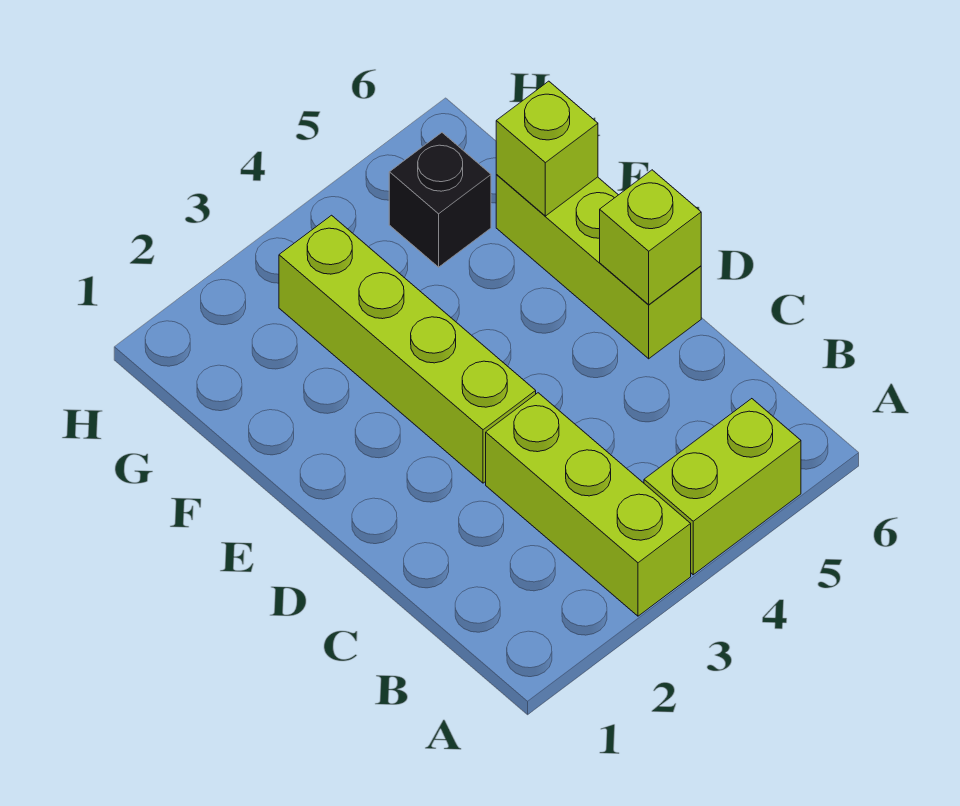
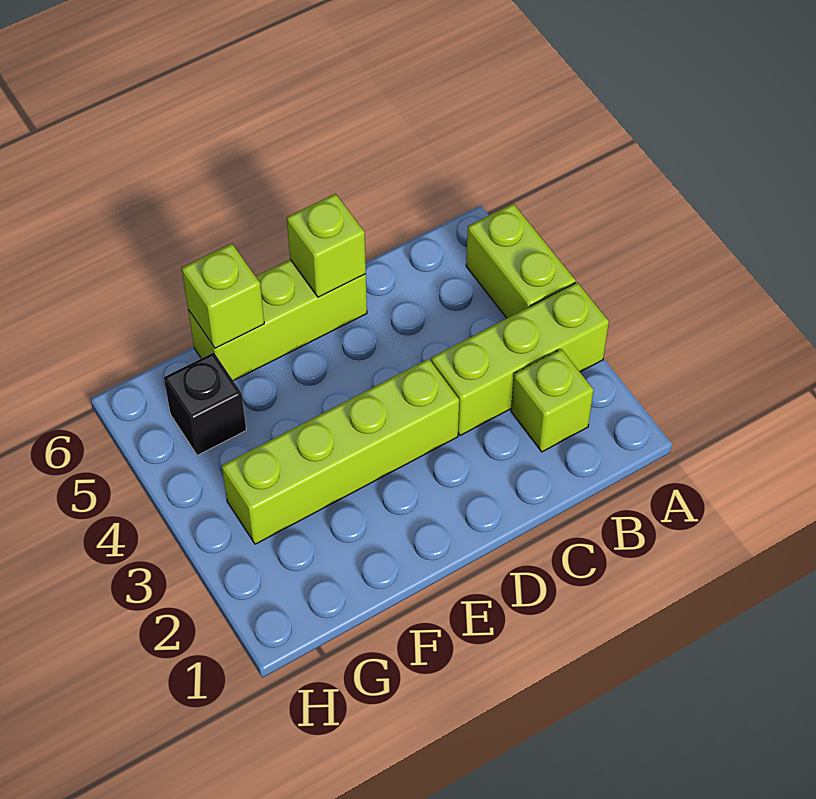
none -> lime 1x1 brick [511,349,593,452]

